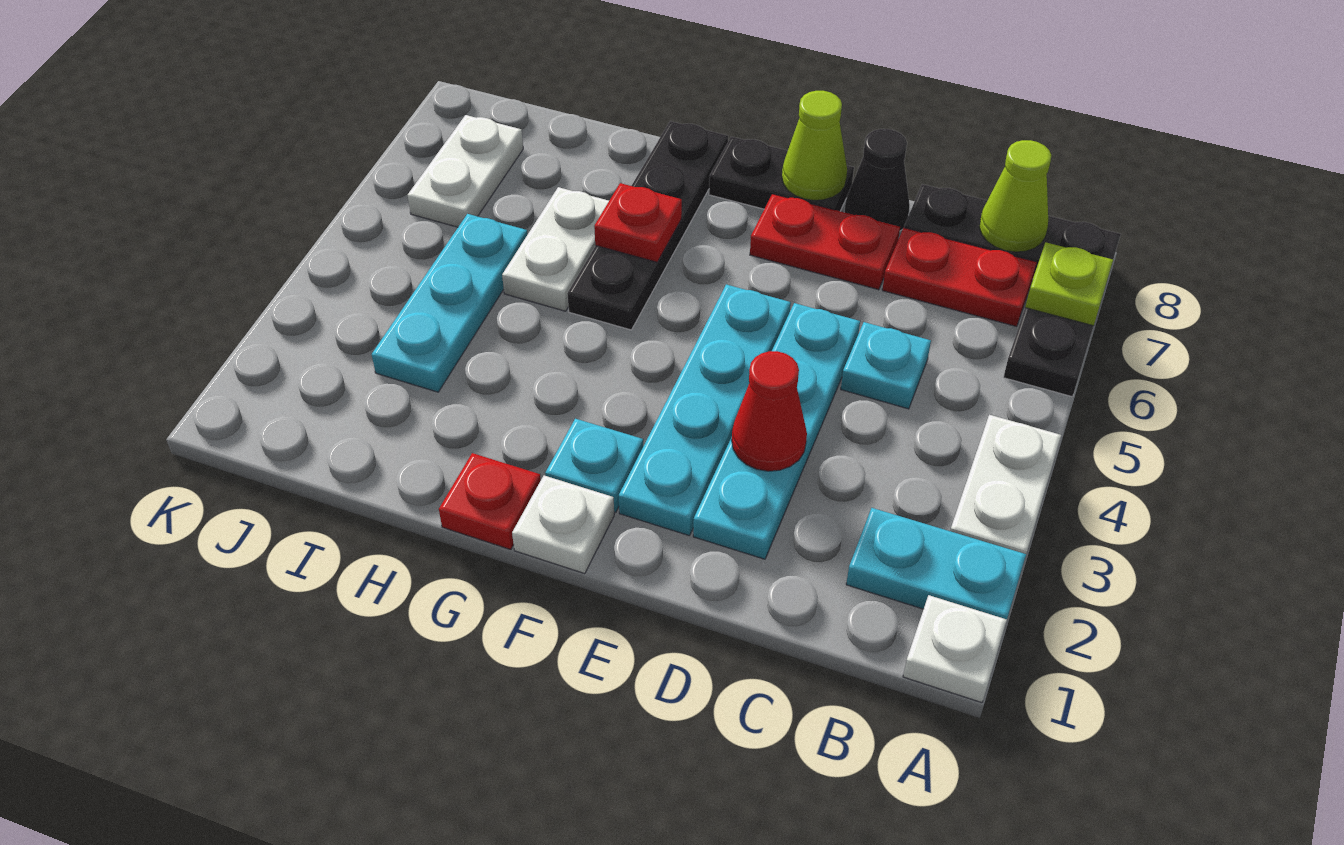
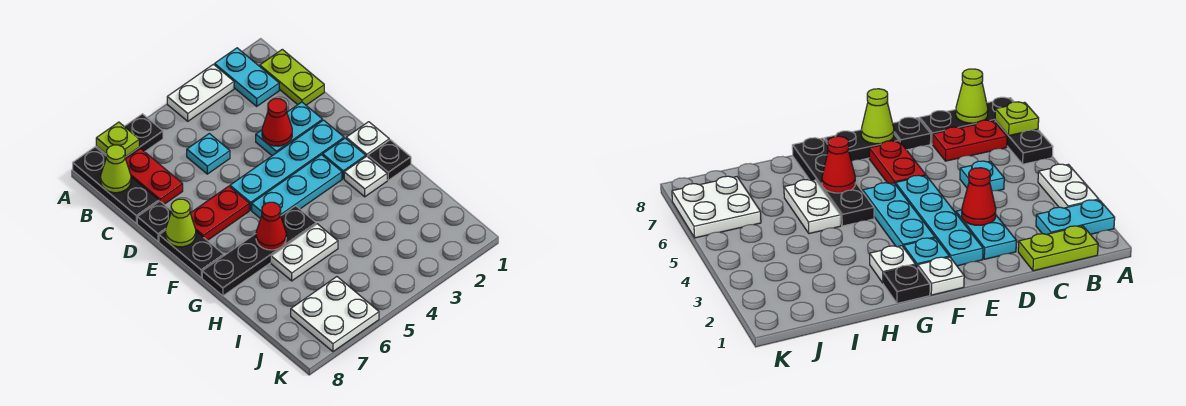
white 1x1 plate [903,595,1007,703] -> white 1x1 plate moved to [344,156,387,197]
none -> lime 1x2 plate [260,49,324,105]
cyan 1x4 plate [693,303,860,559] -> cyan 1x2 plate [256,102,322,156]
red 1x2 plate [750,194,900,290] -> red 1x2 plate turned to [190,186,249,241]
black 1x1 cone [844,129,910,231] -> black 1x1 plate [137,201,171,242]
red 1x1 plate [439,453,541,550] -> black 1x1 plate [368,140,411,180]
red 1x1 plate [594,183,682,262] -> red 1x1 cone [256,202,286,250]
cyan 1x3 plate [372,214,528,392] -> cyan 1x3 plate moved to [252,155,342,219]
white 1x2 plate [408,115,523,227] -> white 2x2 plate [291,277,379,351]

